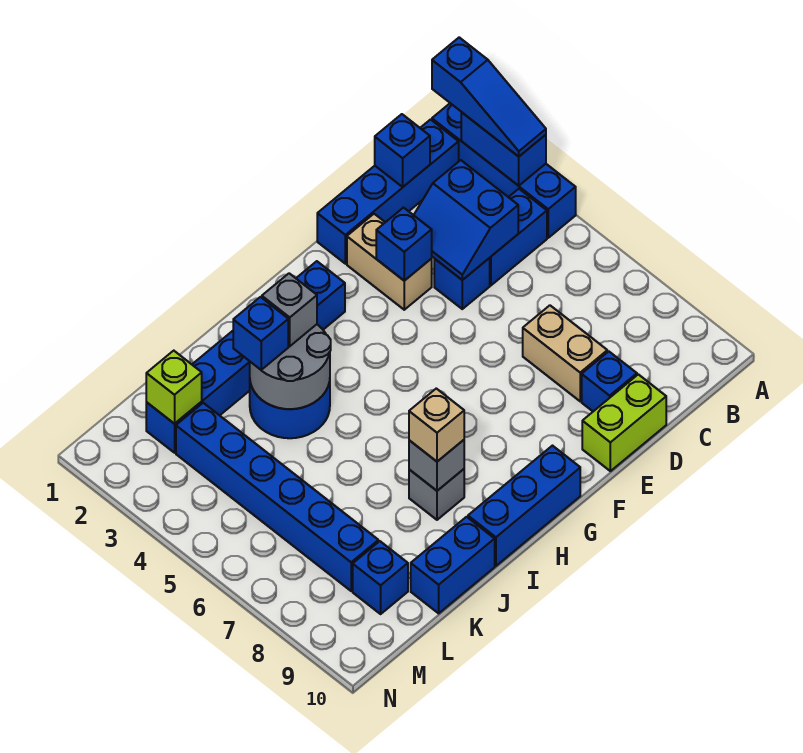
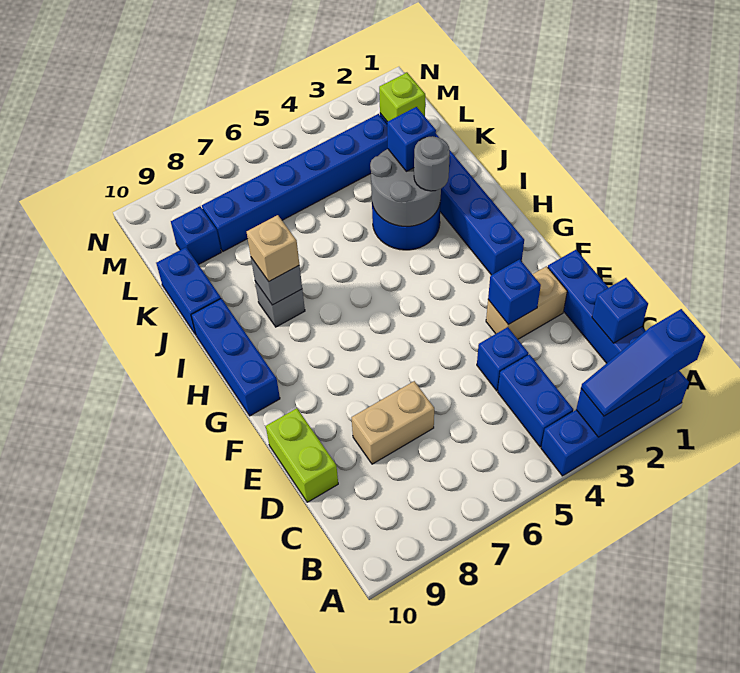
blue 2x2 slope [414,160,518,280] -> none
blue 1x1 brick [582,352,637,411] -> none
grey 1x1 brick [262,273,317,346] -> grey 1x1 round brick [414,136,450,191]

